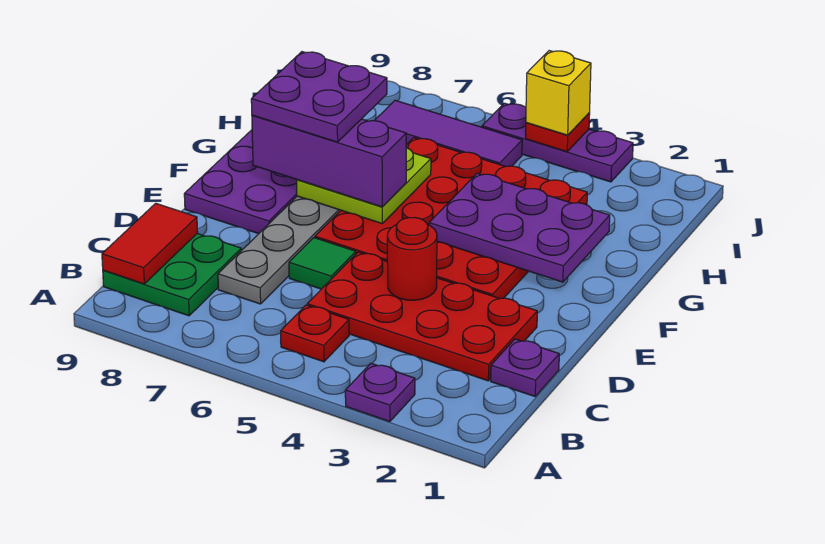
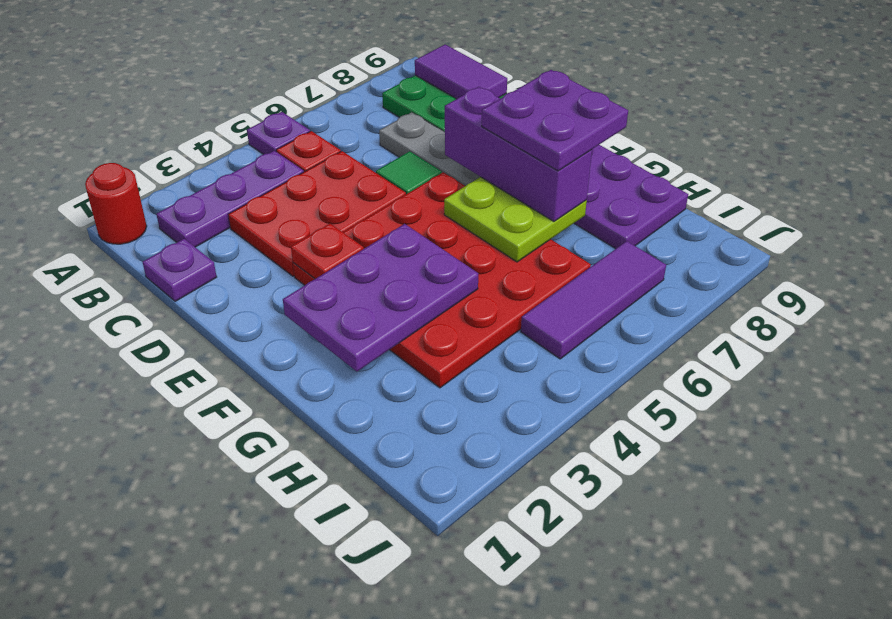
purple 1x1 plate [345,363,415,422] -> purple 1x1 plate moved to [247,112,310,154]
red 1x2 tile [102,203,198,284] -> purple 1x2 tile [415,44,507,99]
red 2x4 plate [307,252,537,381] -> red 2x3 plate [228,151,406,276]
red 1x1 round brick [387,218,437,300] -> red 1x1 round brick moved to [85,163,147,244]
purple 1x3 brick [252,115,406,207] -> purple 1x3 brick turned to [445,87,592,221]
purple 1x3 plate [482,103,633,182] -> purple 1x3 plate moved to [156,151,304,247]
red 1x1 plate [526,113,590,152] -> red 1x1 plate moved to [291,224,364,279]
yellow 1x1 brick [526,51,591,135] -> none

